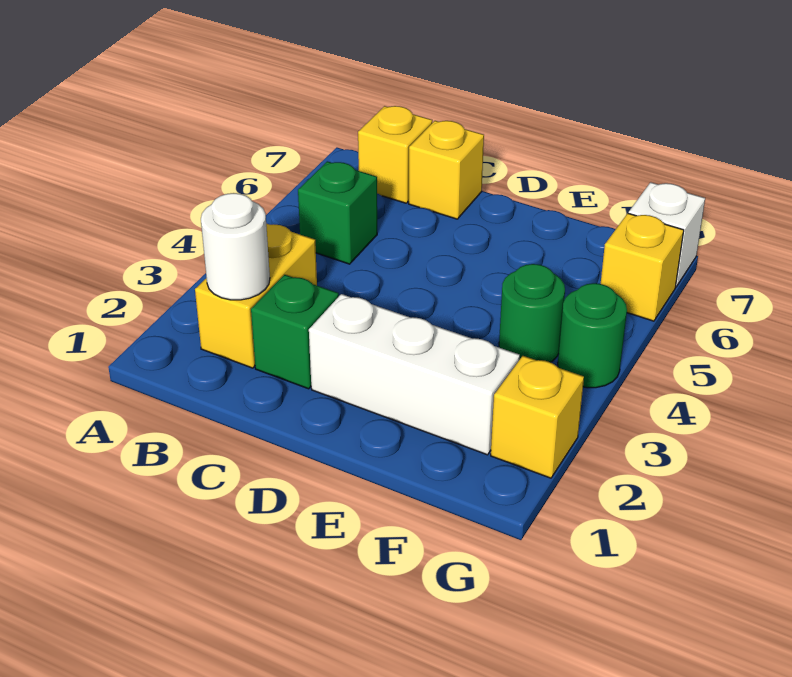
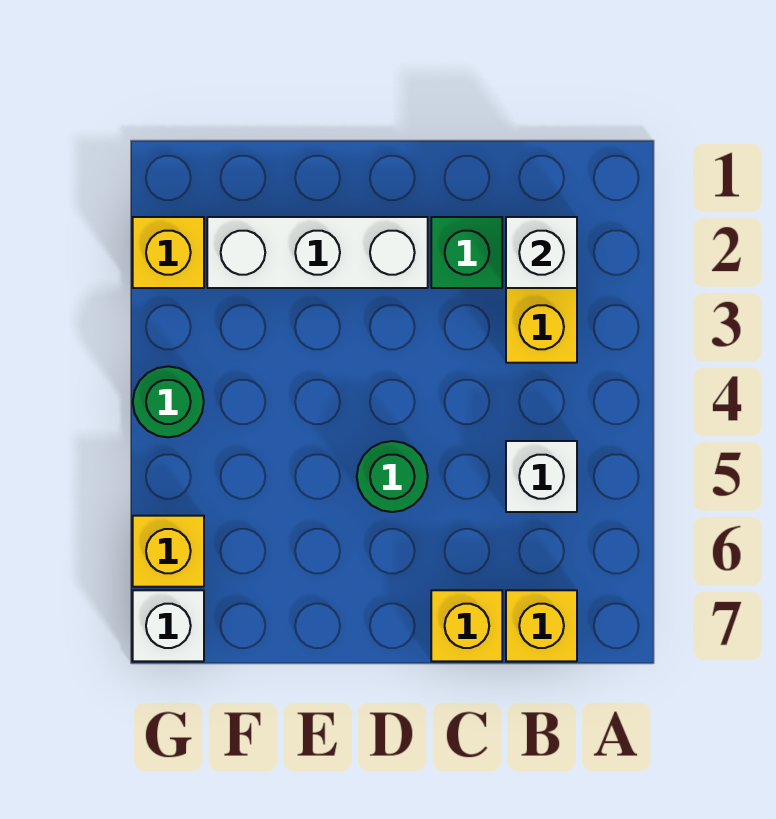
white 1x1 round brick [201,193,270,300] -> white 1x1 brick [506,217,577,288]
green 1x1 brick [298,161,377,264] -> white 1x1 brick [506,441,577,512]
green 1x1 round brick [499,264,565,362] -> green 1x1 round brick moved to [357,441,428,512]

